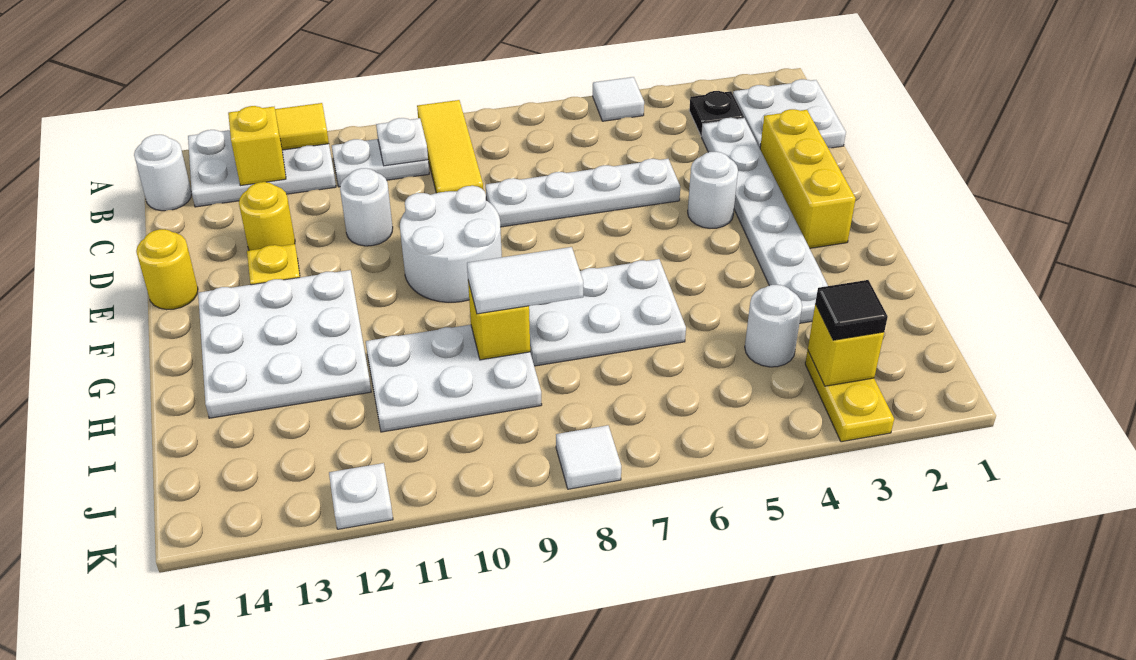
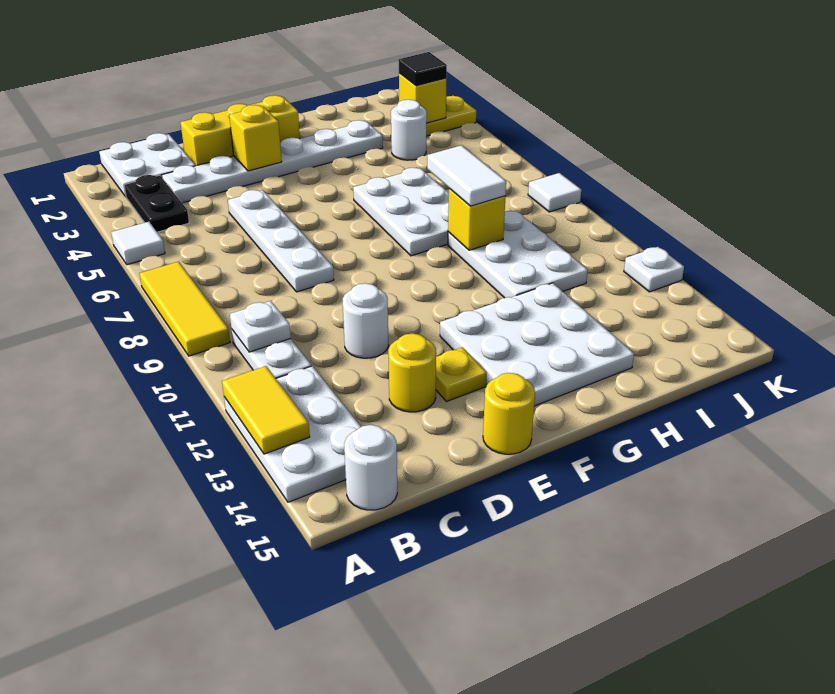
yellow 1x3 tile [417,100,483,193] -> yellow 1x3 tile turned to [139,262,230,356]
black 1x1 plate [689,91,744,136] -> black 1x2 plate [124,175,189,232]
yellow 1x1 brick [228,106,286,186] -> yellow 1x1 brick moved to [229,105,282,171]
white 1x1 round brick [688,152,738,228] -> none
white 2x2 round brick [400,186,502,302] -> none

